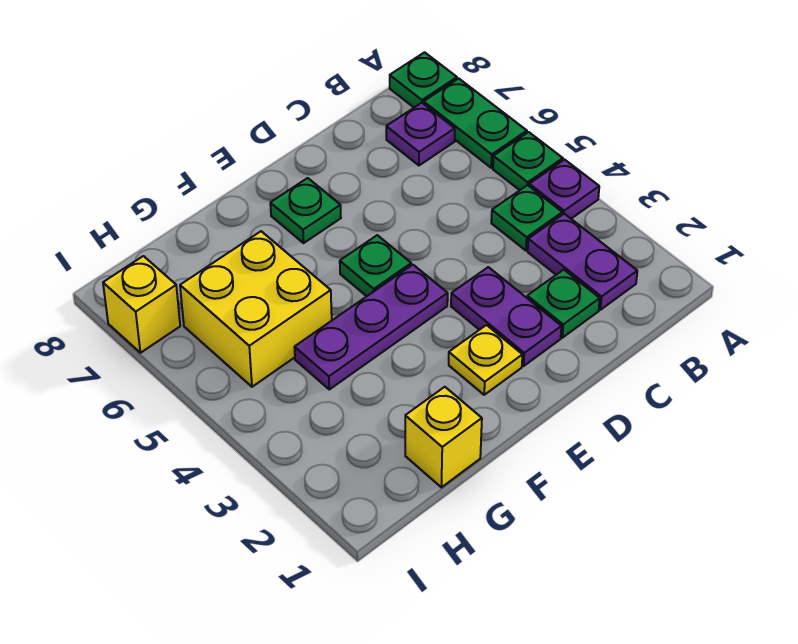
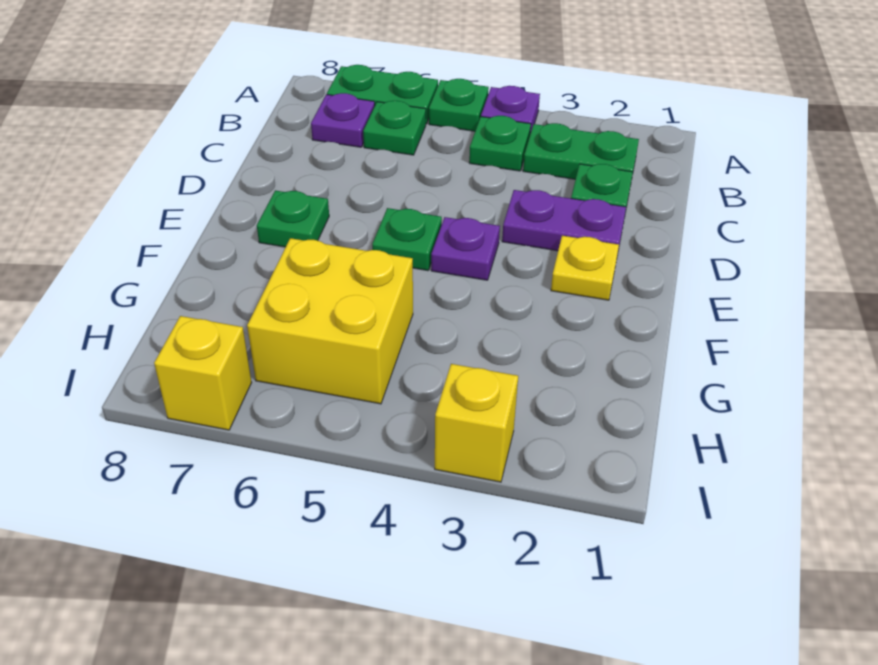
green 1x1 plate [390,52,457,107] -> green 1x1 plate moved to [363,101,426,155]
purple 1x2 plate [528,214,637,310] -> green 1x2 plate [523,123,639,181]
purple 1x3 plate [295,265,448,389] -> purple 1x1 plate [431,217,500,280]
yellow 1x1 brick [405,387,482,487] -> yellow 1x1 brick moved to [435,364,518,482]

